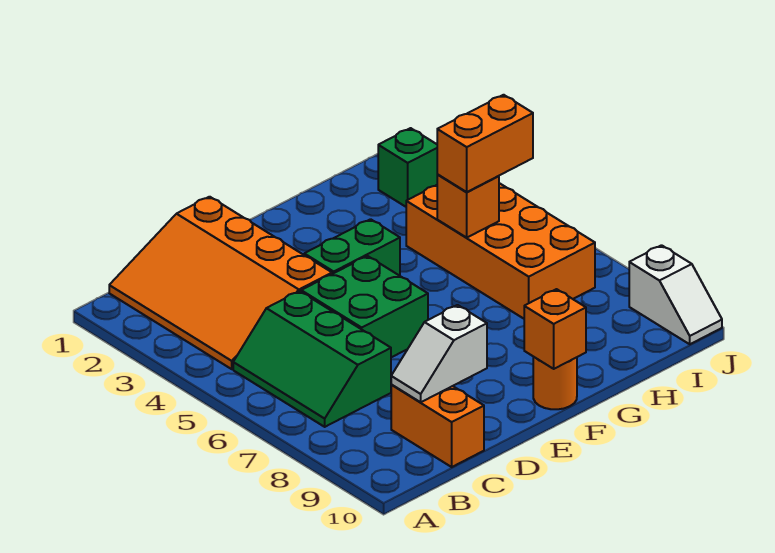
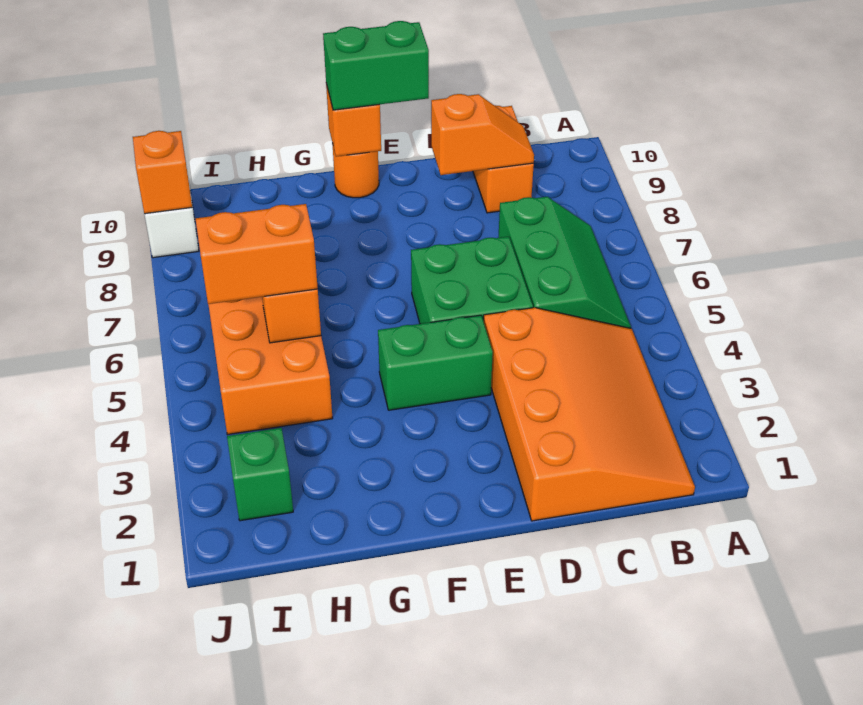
white 1x2 slope [391,305,487,402] -> orange 1x2 slope [431,94,534,175]
none -> green 1x2 brick [323,21,429,110]
none -> orange 1x1 brick [133,131,192,214]

